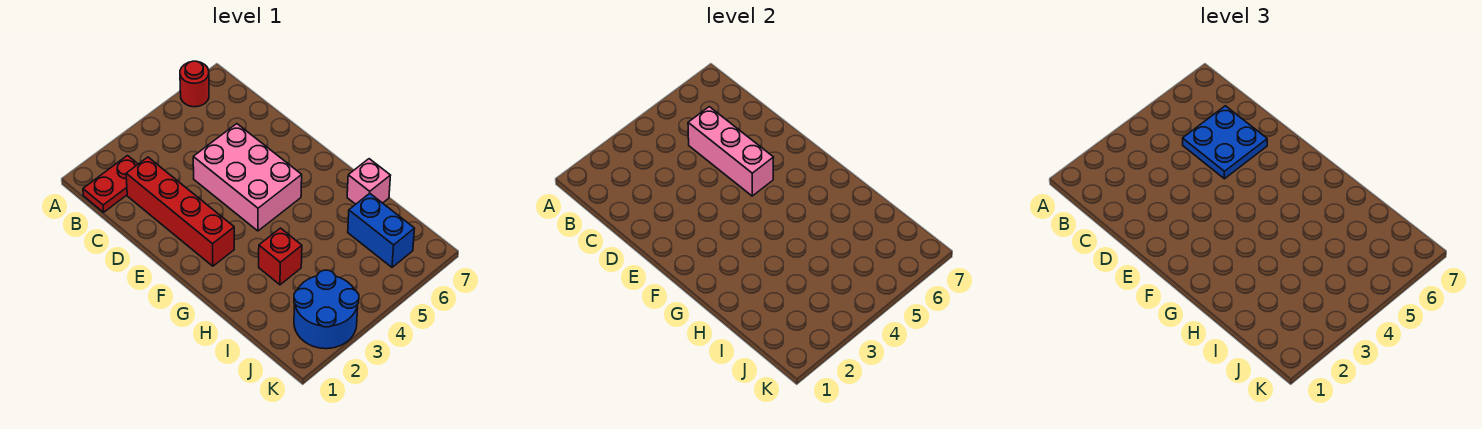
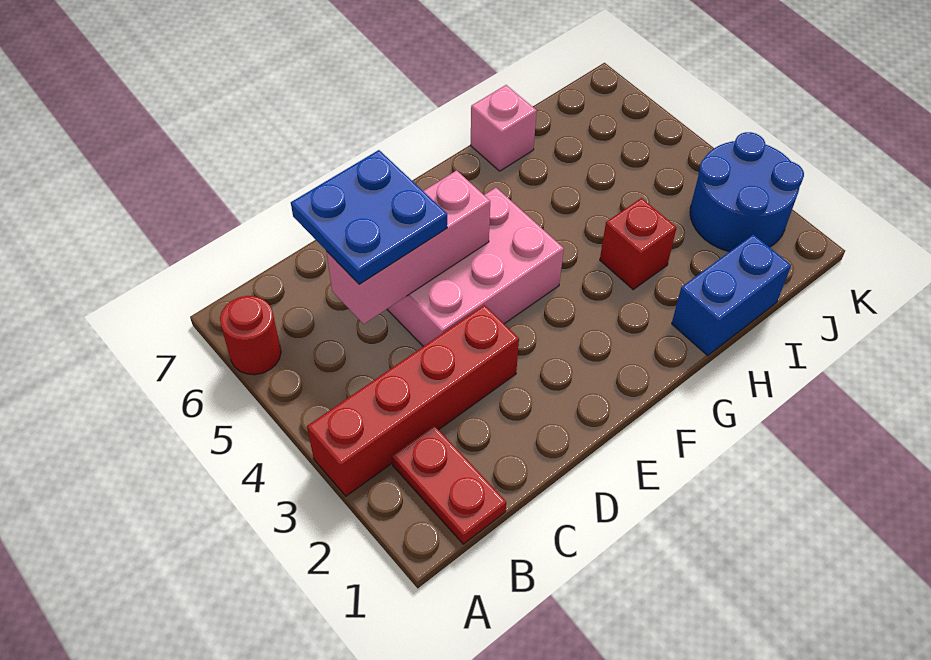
red 1x4 brick [126,157,234,266] -> red 1x4 brick moved to [307,305,519,496]
blue 1x2 brick [348,193,415,267] -> blue 1x2 brick moved to [672,234,791,356]

